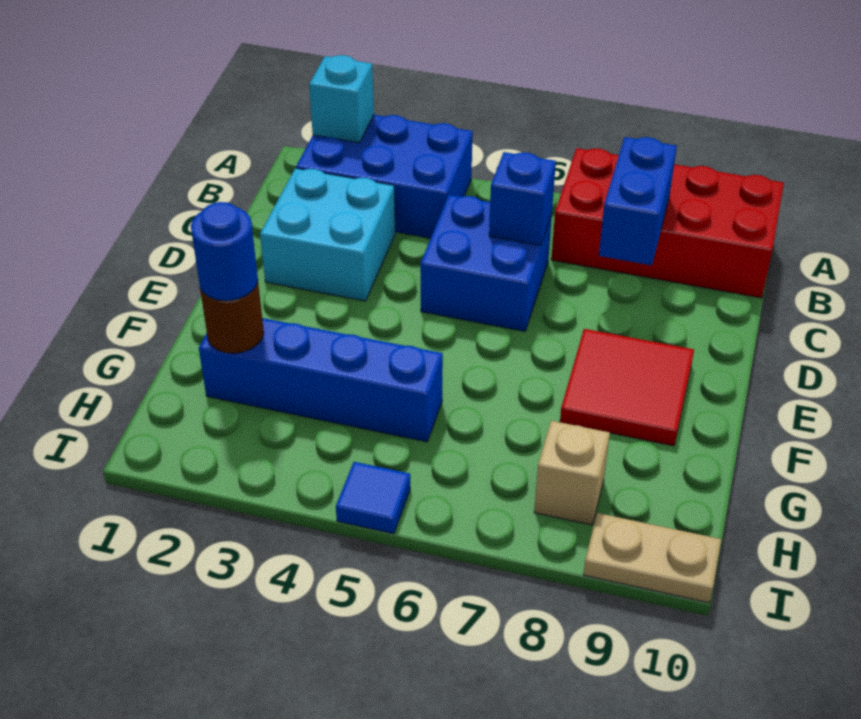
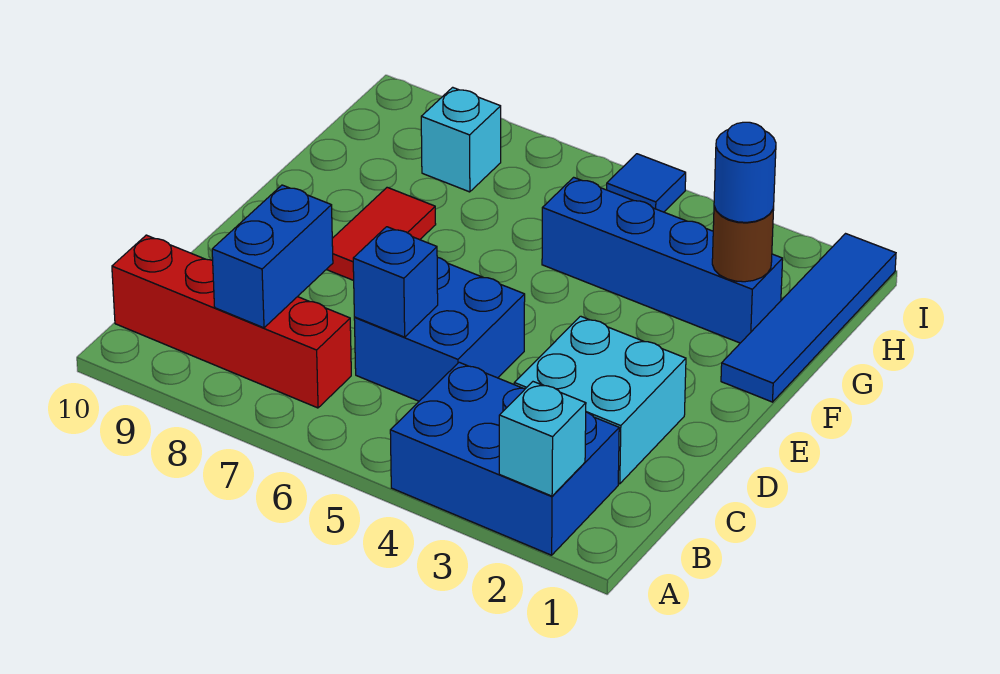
red 2x4 brick [551,148,784,298] -> red 1x4 brick [112,235,351,408]
red 2x2 tile [560,329,694,446] -> red 1x2 tile [326,187,436,281]
none -> blue 1x4 tile [721,234,896,402]
tan 1x1 brick [534,421,610,525] -> cyan 1x1 brick [421,87,501,192]
tan 1x2 plate [583,513,721,603] -> none

